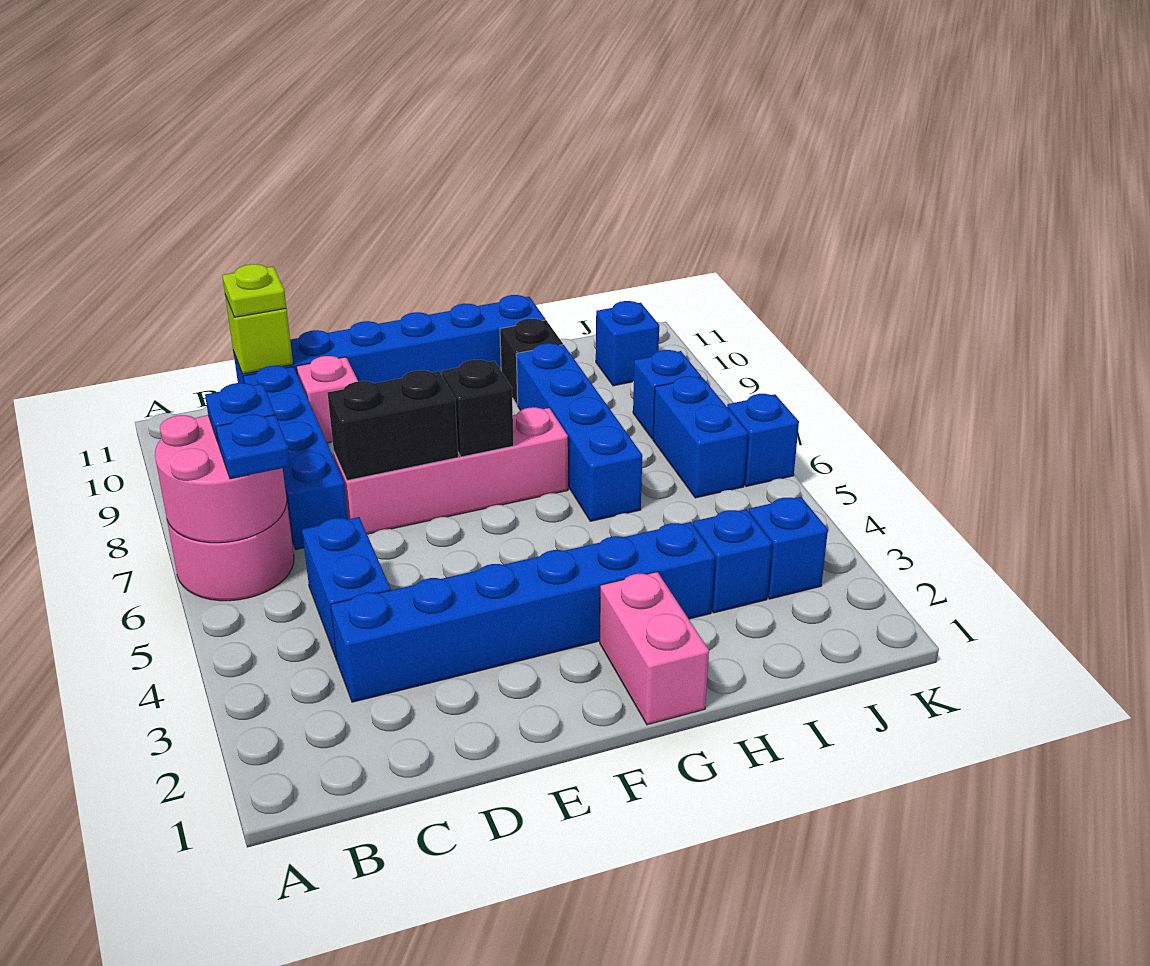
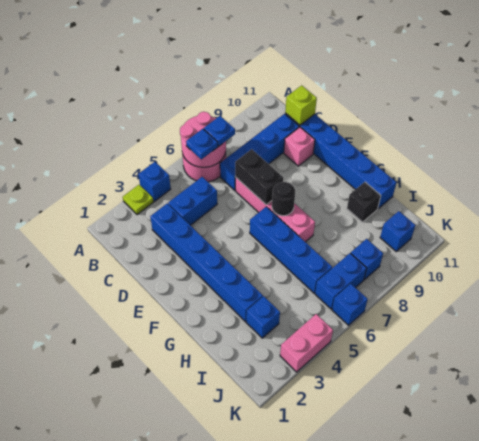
lime 1x1 plate [222,264,286,317] -> lime 1x1 plate moved to [123,185,154,215]
black 1x1 brick [442,360,514,457] -> black 1x1 round brick [272,182,295,216]
pink 1x2 brick [600,572,709,725] -> pink 1x2 brick moved to [280,314,333,372]
blue 1x4 brick [516,343,642,521] -> blue 1x4 brick turned to [250,207,332,293]
blue 1x1 brick [749,497,828,599] -> blue 1x1 brick moved to [138,162,171,201]

